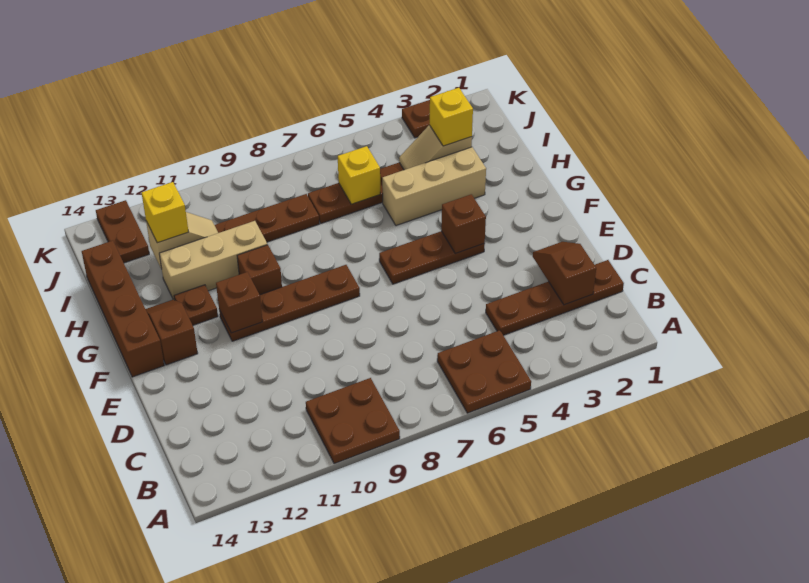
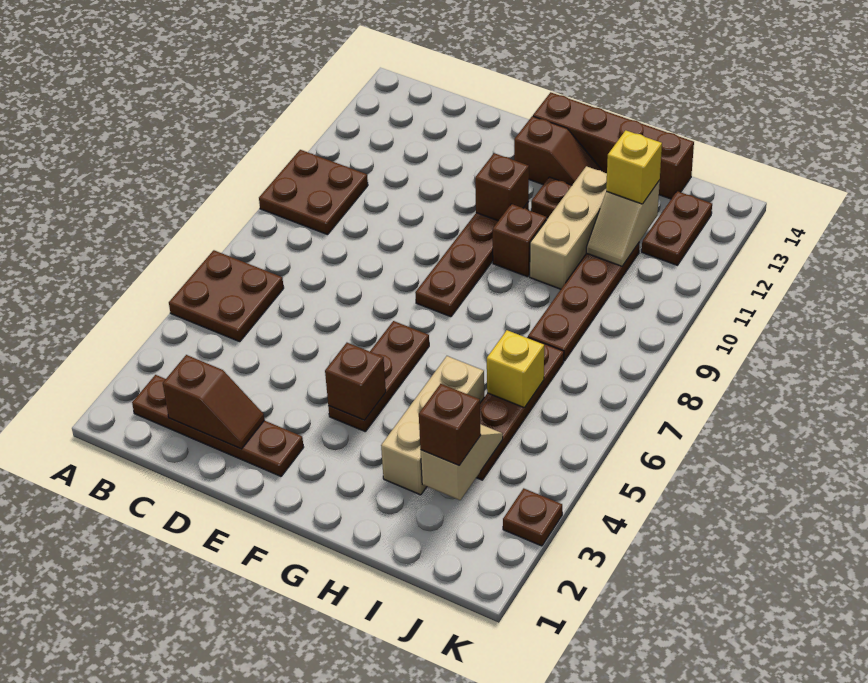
brown 1x4 plate [486,260,624,335] -> brown 1x4 plate turned to [132,375,304,476]
yellow 1x1 brick [430,88,473,146] -> brown 1x1 brick [419,384,481,465]
brown 1x2 plate [96,200,149,263] -> brown 1x2 plate turned to [642,191,712,265]

